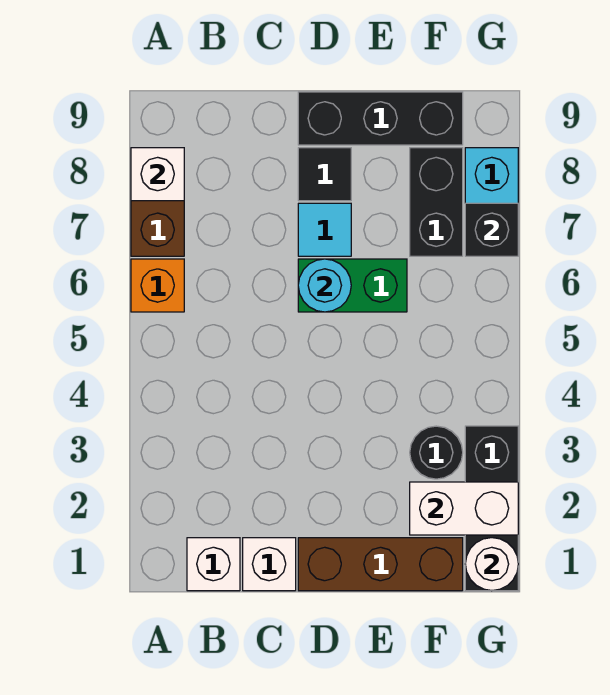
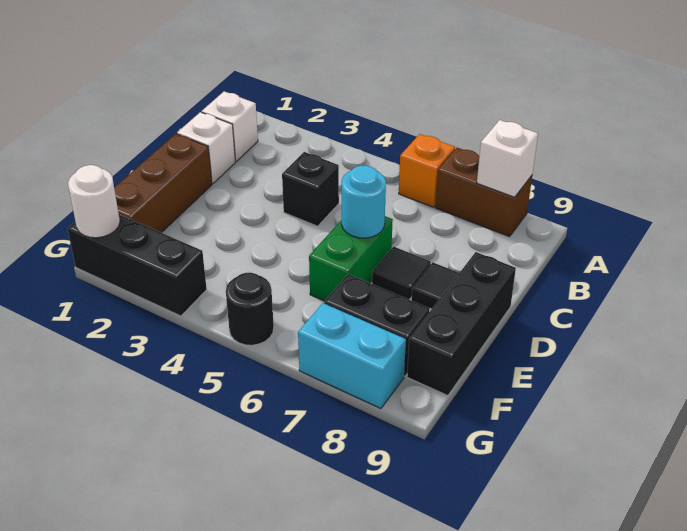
cyan 1x1 tile [298,203,351,256] -> black 1x1 tile [372,246,431,300]
white 1x2 brick [410,482,518,535] -> none
black 1x1 round brick [410,426,463,479] -> black 1x1 round brick moved to [226,273,274,345]
black 1x1 brick [465,203,518,256] -> black 1x1 brick moved to [282,152,339,226]

